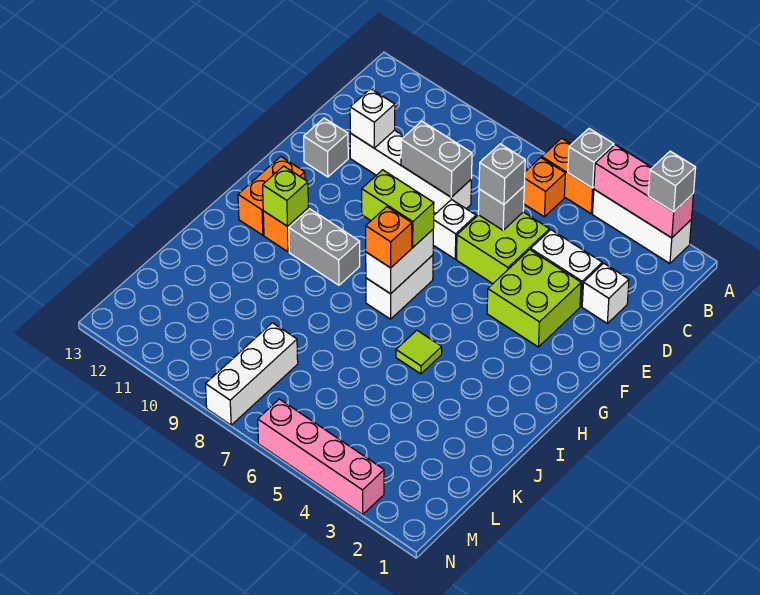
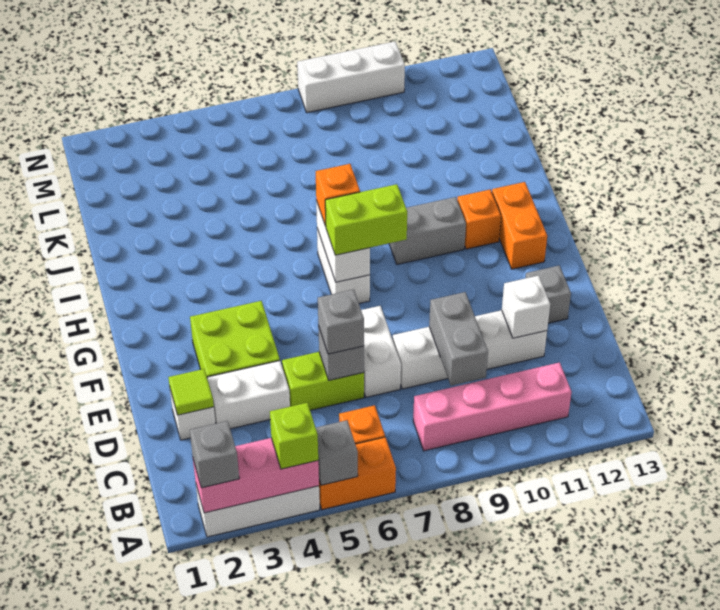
lime 2x2 brick [457,212,550,283] -> lime 1x2 brick [282,352,364,410]
grey 1x2 brick [401,121,472,197] -> grey 1x2 brick turned to [429,292,488,386]
white 1x1 brick [433,199,476,259] -> white 1x2 brick [361,306,401,397]
lime 1x1 brick [263,166,308,226] -> lime 1x1 brick moved to [270,403,318,469]
lime 1x1 tile [396,330,442,374] -> lime 1x1 tile moved to [168,369,214,415]
white 1x3 brick [206,323,298,425] -> white 1x3 brick turned to [297,41,405,113]
pink 1x4 brick [258,399,384,515] -> pink 1x4 brick moved to [413,362,571,451]

